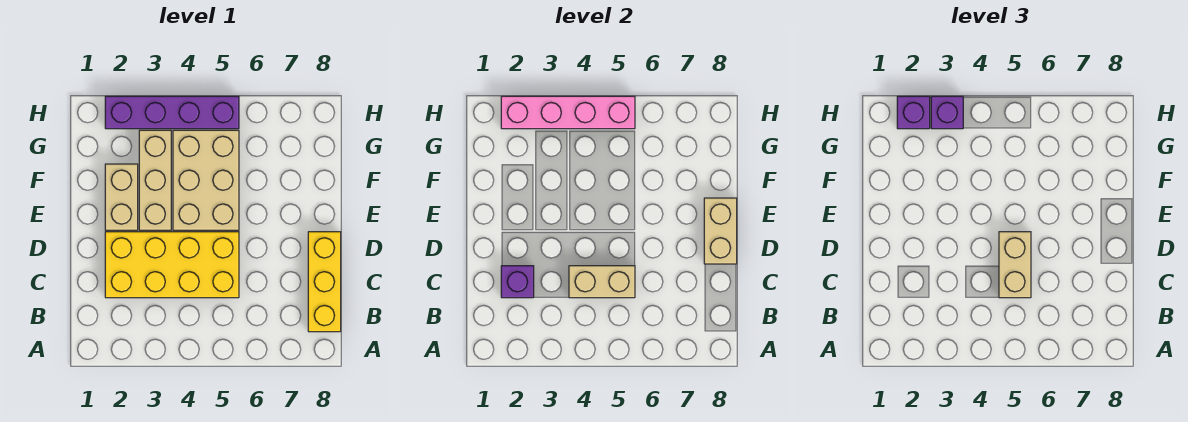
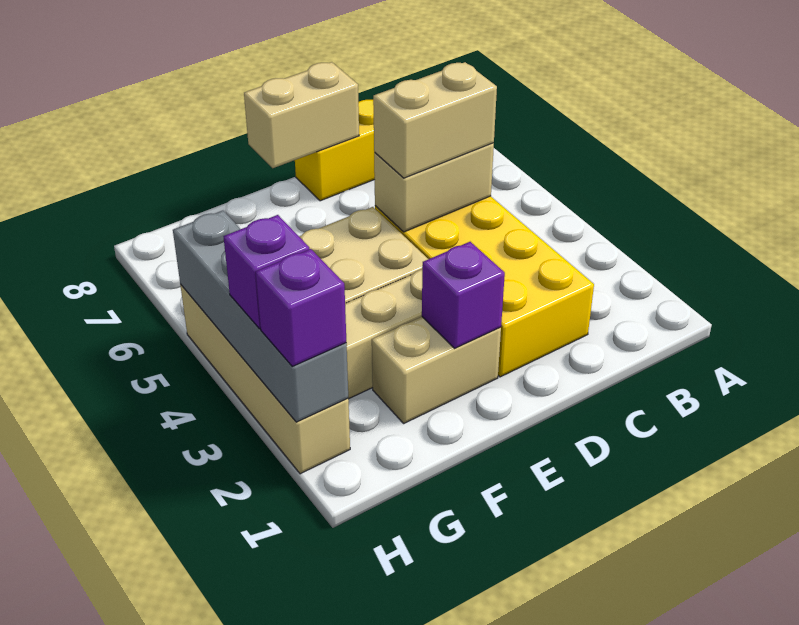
purple 1x1 brick [501,266,534,298] -> purple 1x1 brick moved to [422,242,505,348]
tan 1x2 brick [569,266,635,298] -> tan 1x2 brick turned to [374,143,494,232]
purple 1x4 brick [105,96,239,129] -> tan 1x4 brick [180,284,350,474]
pink 1x4 brick [501,96,635,129] -> grey 1x4 brick [173,211,348,422]

